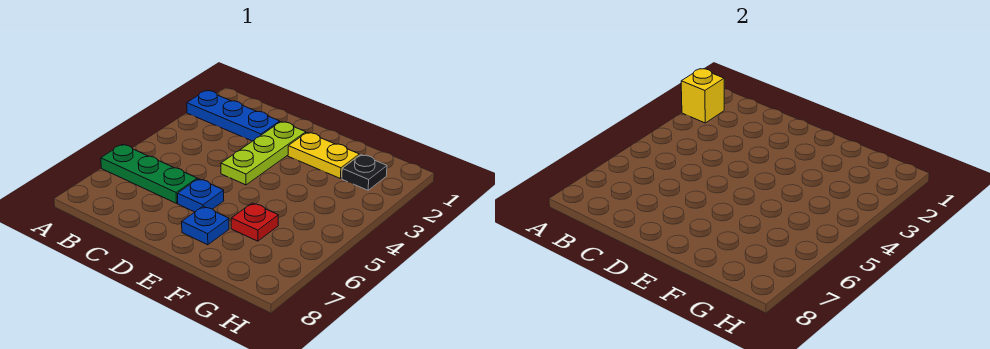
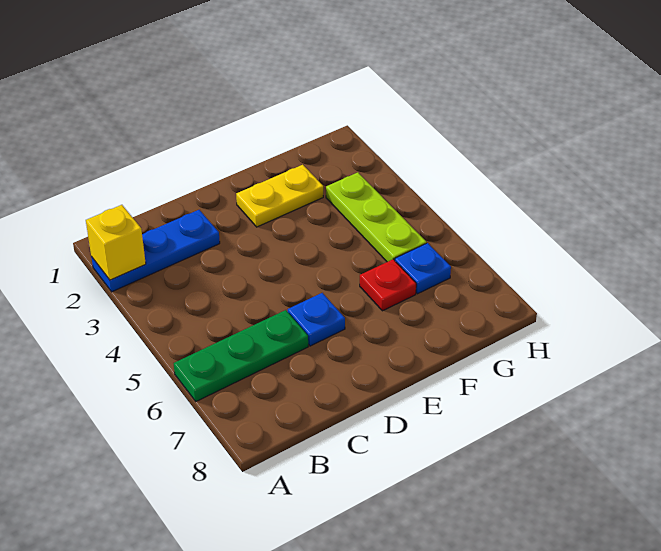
lime 1x3 plate [221,122,306,185] -> lime 1x3 plate moved to [326,172,426,262]
blue 1x1 plate [182,206,229,245] -> blue 1x1 plate moved to [395,243,451,294]
black 1x1 plate [342,155,387,190] -> none

